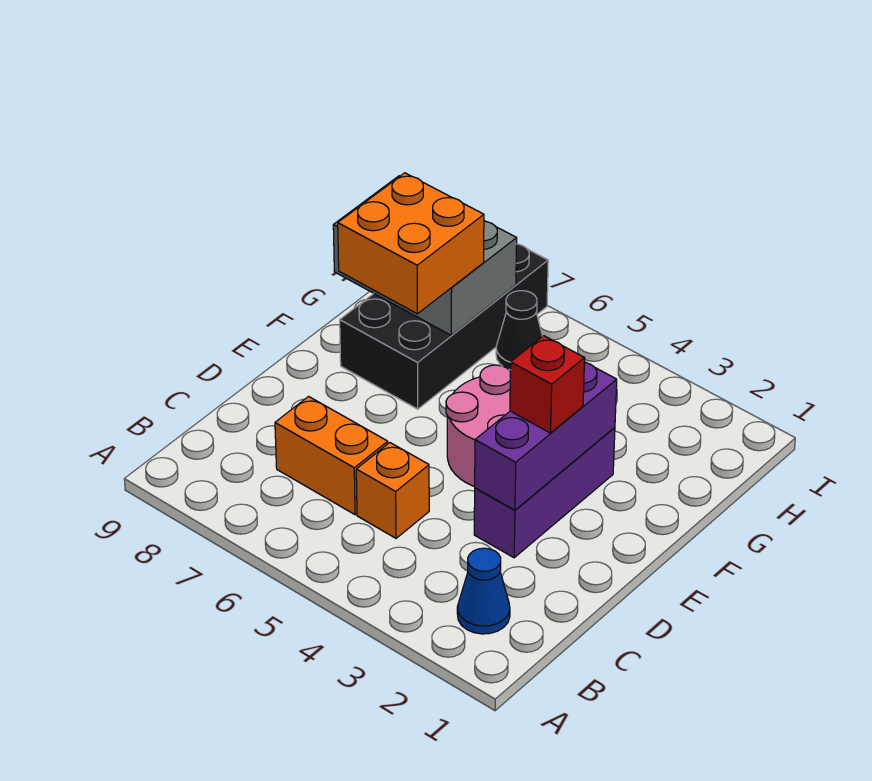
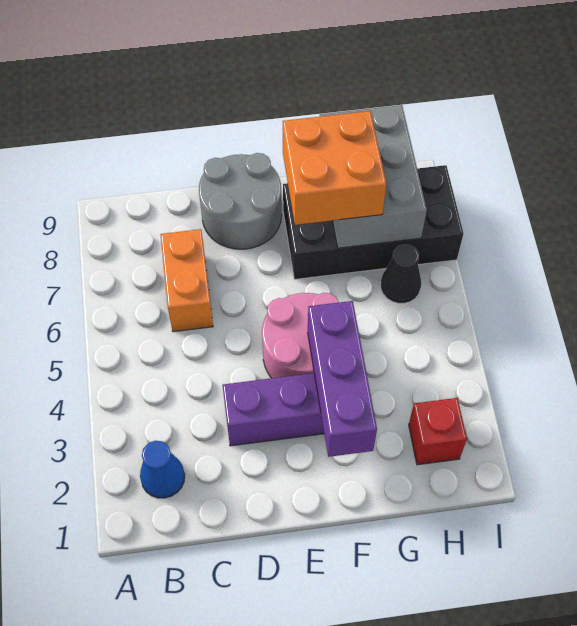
orange 1x1 brick [356,443,429,538] -> none
purple 1x3 brick [475,362,617,510] -> purple 1x3 brick turned to [308,301,377,457]
none -> grey 2x2 round brick [199,153,282,249]
red 1x1 brick [510,336,585,433] -> red 1x1 brick moved to [409,398,467,465]

